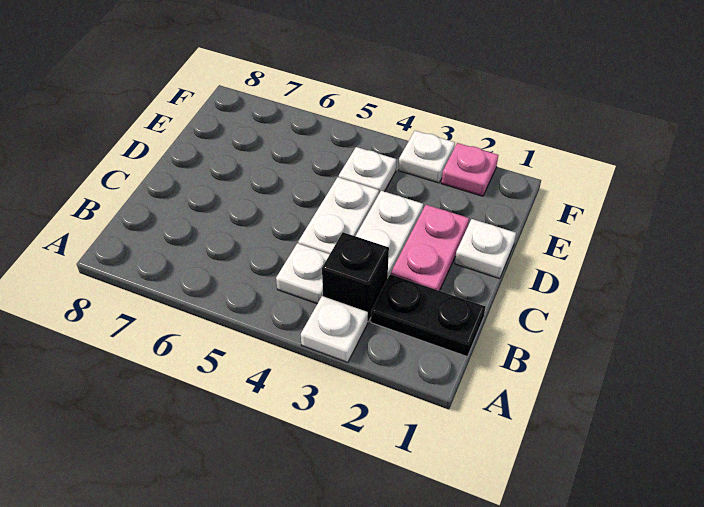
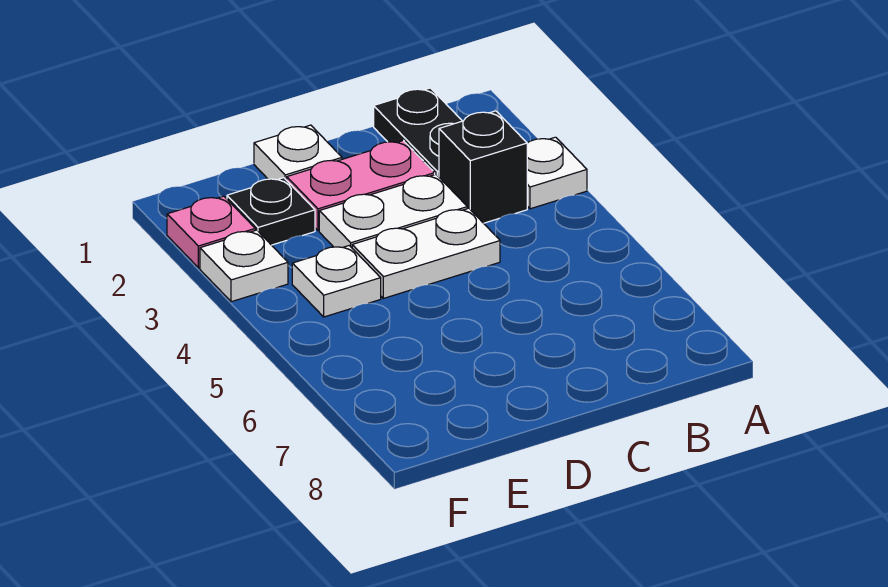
white 1x1 plate [276,243,330,304] -> none
none -> black 1x1 plate [227,178,315,245]

